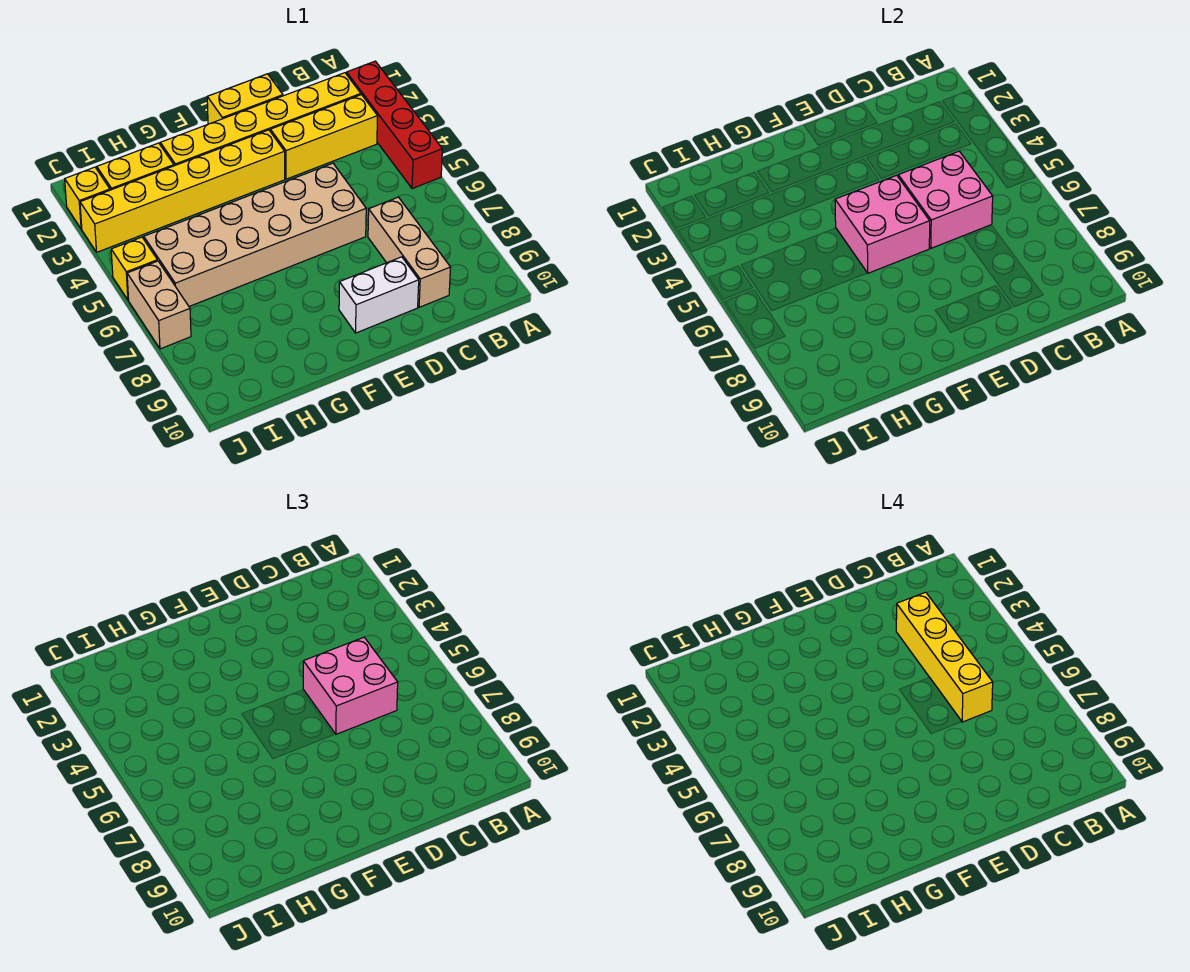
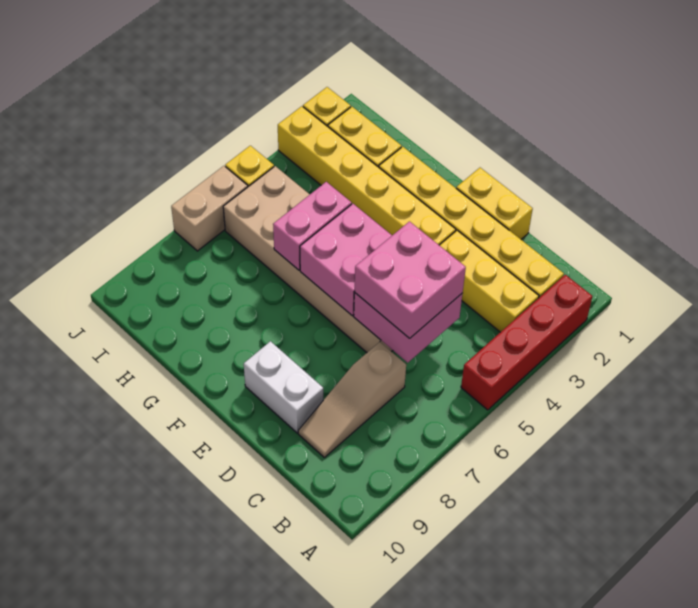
yellow 1x4 brick [896,592,993,722] -> none
tan 1x3 brick [368,197,451,307] -> tan 1x3 slope [298,342,406,457]
none -> pink 1x2 brick [273,182,352,270]

